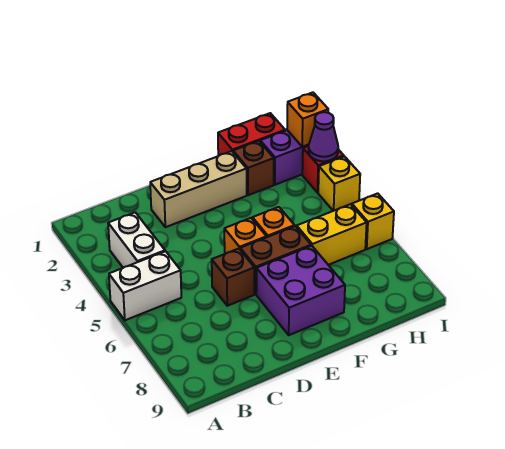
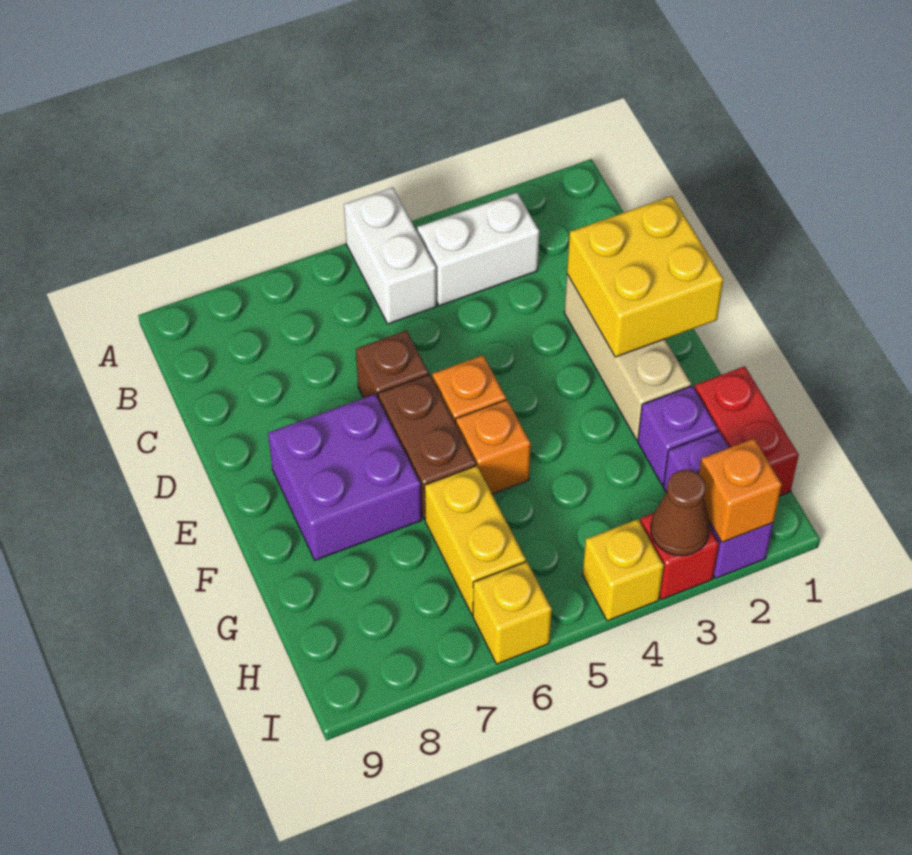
none -> yellow 2x2 brick [567,196,723,357]
brown 1x1 brick [233,141,274,195] -> purple 1x1 brick [638,386,718,485]
purple 1x1 cone [309,112,338,161] -> brown 1x1 cone [651,470,710,556]

